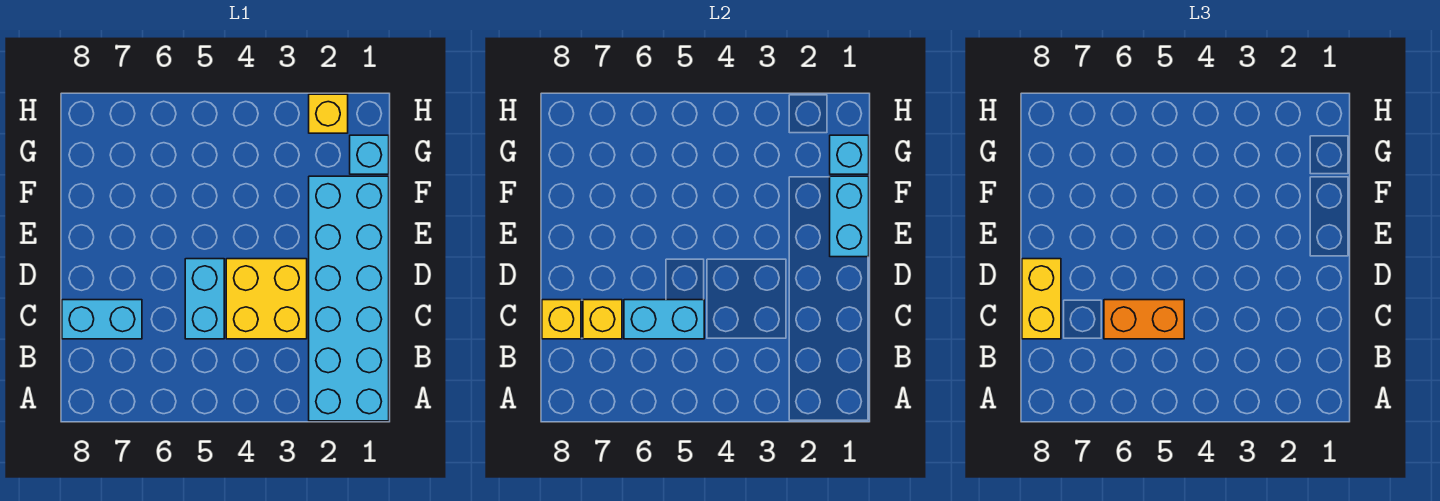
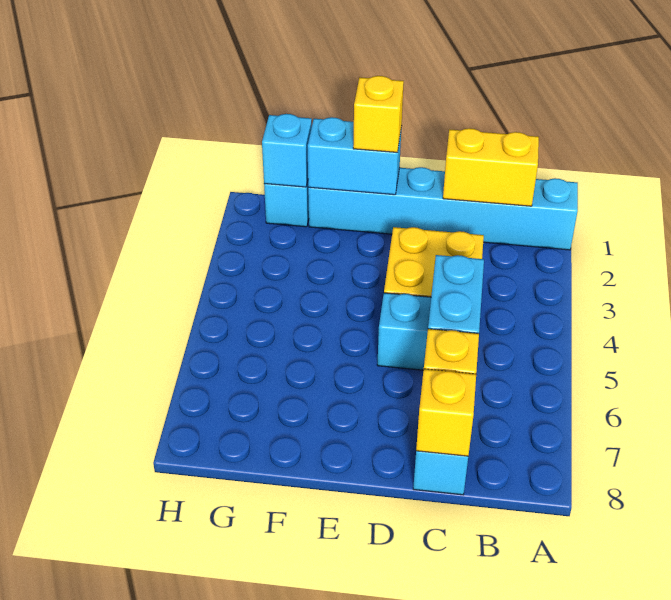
cyan 2x6 brick [309,176,389,421] -> cyan 1x6 brick [308,167,578,250]
orange 1x2 brick [1104,300,1184,339] -> none
yellow 1x2 brick [1022,259,1061,339] -> yellow 1x2 brick moved to [443,128,539,206]
yellow 1x1 brick [309,94,348,133] -> yellow 1x1 brick moved to [353,76,404,152]

